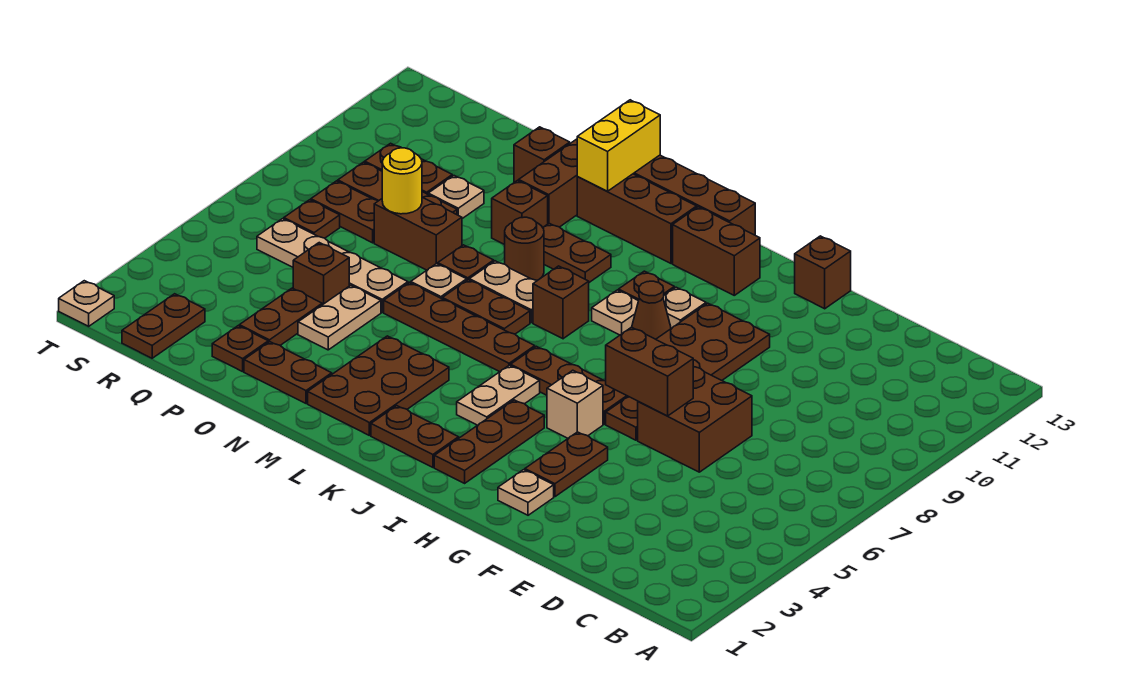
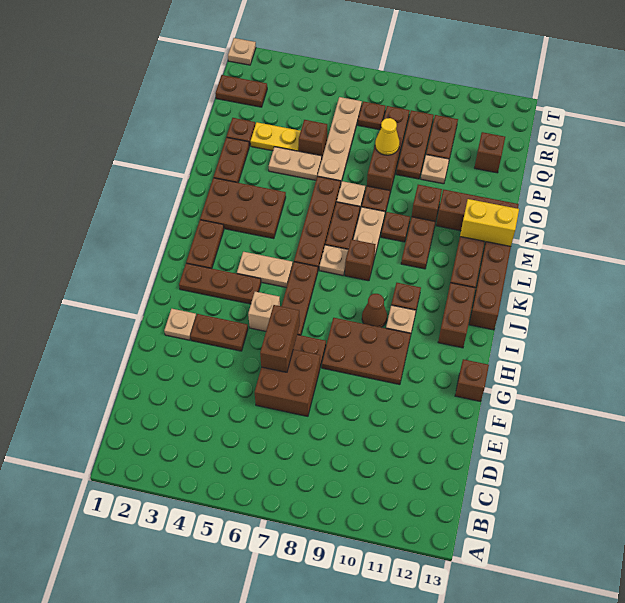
tan 1x1 plate [592,290,638,335] -> tan 1x1 plate moved to [319,245,348,275]
brown 1x1 round brick [505,217,544,280] -> brown 1x1 plate [381,212,410,242]
brown 1x1 brick [514,127,570,182] -> brown 1x1 brick moved to [474,132,505,173]
brown 1x2 plate [239,288,322,345] -> yellow 1x2 plate [250,122,301,151]
yellow 1x1 round brick [382,148,422,214] -> yellow 1x1 cone [375,118,399,155]

